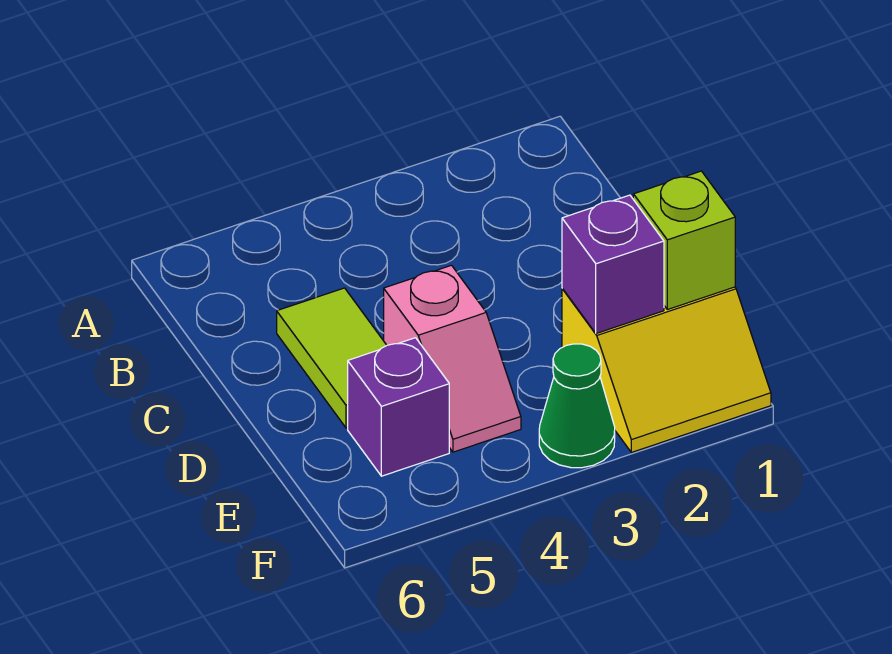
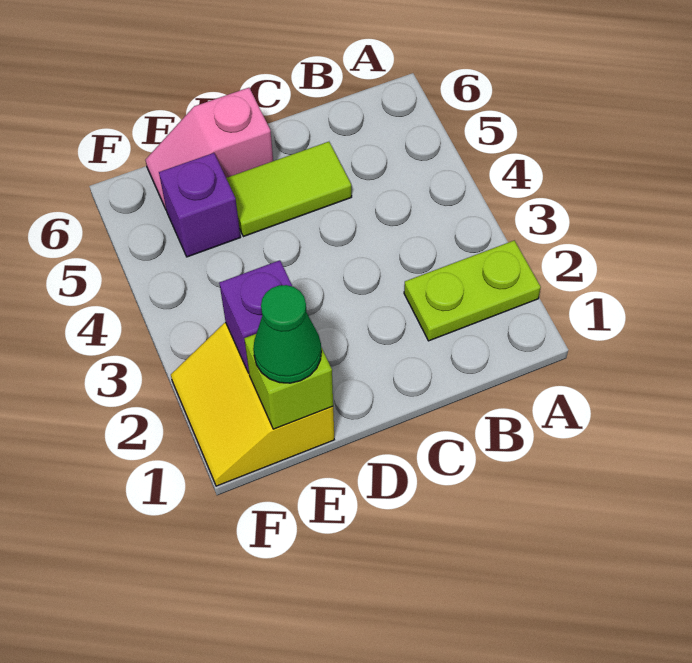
none -> lime 1x2 plate [404,240,541,341]
pink 1x2 slope [384,265,521,452] -> pink 1x2 slope moved to [145,88,273,209]
green 1x1 cone [539,344,615,468] -> green 1x1 cone moved to [253,285,321,383]

